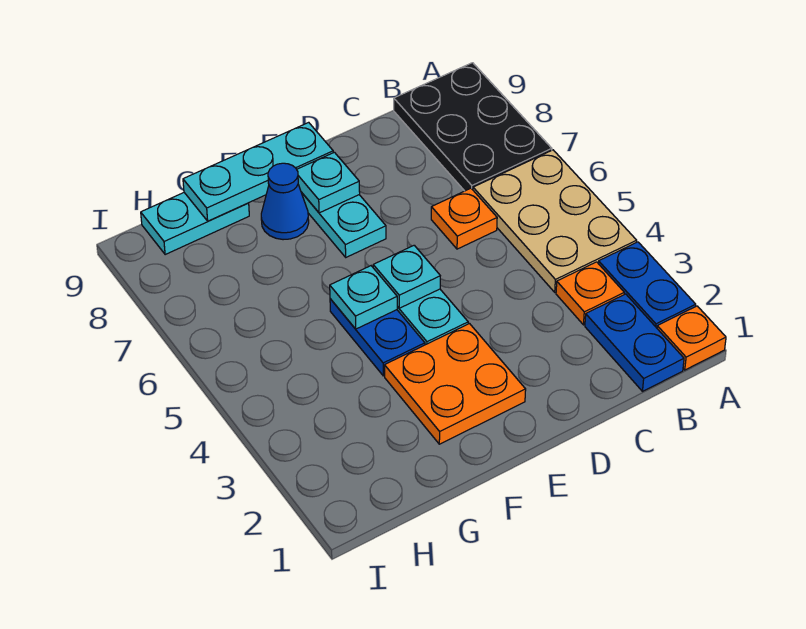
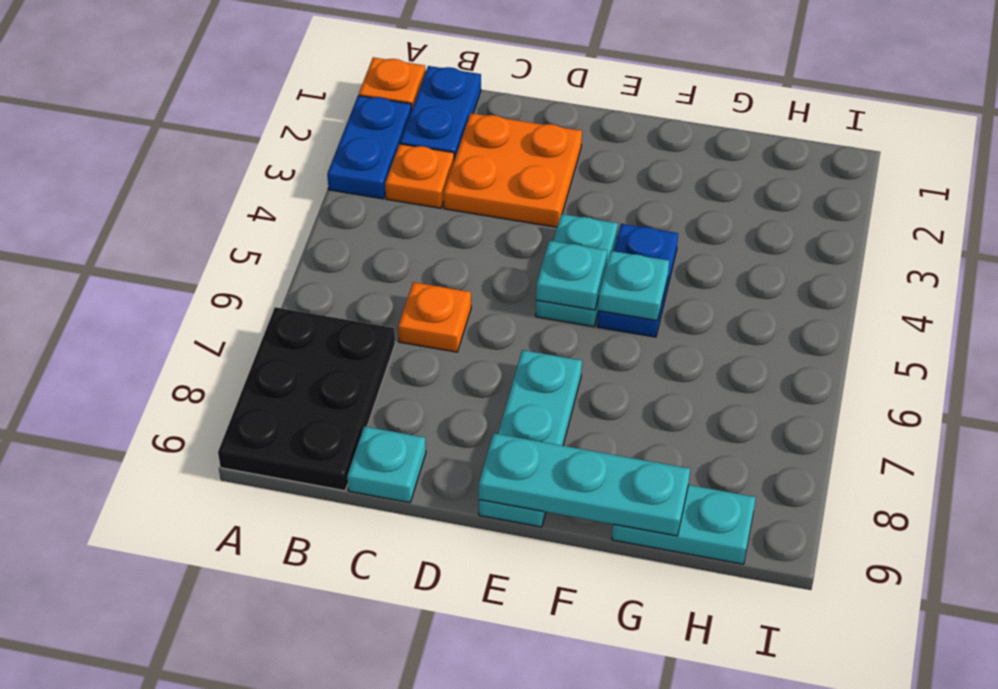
tan 2x3 plate [473,150,637,292] -> none
orange 2x2 plate [385,324,526,444] -> orange 2x2 plate moved to [443,113,582,227]
cyan 1x1 plate [297,152,360,213] -> cyan 1x1 plate moved to [347,426,426,503]
blue 1x1 cone [261,163,309,240] -> none

